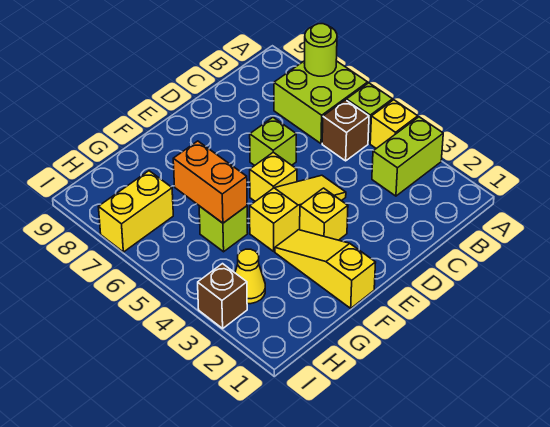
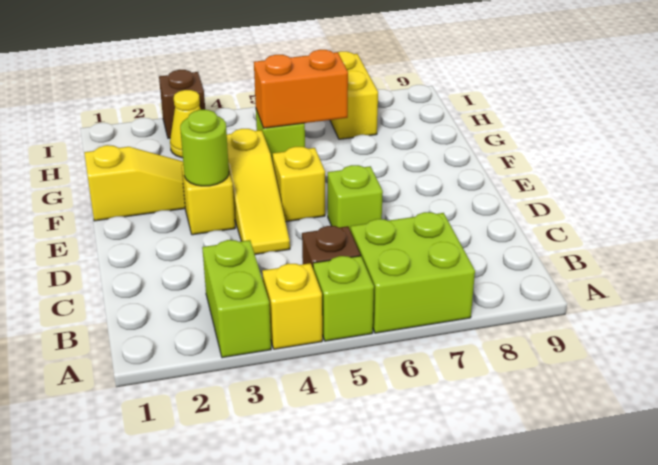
lime 1x1 round brick [304,24,337,76] -> lime 1x1 round brick moved to [180,110,229,186]

